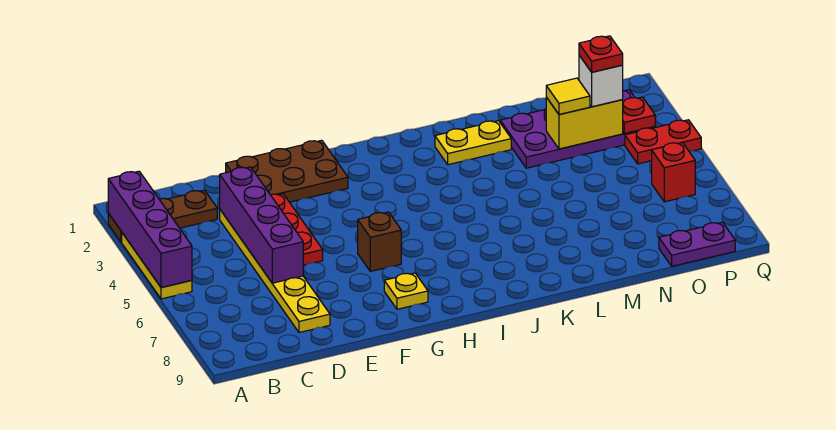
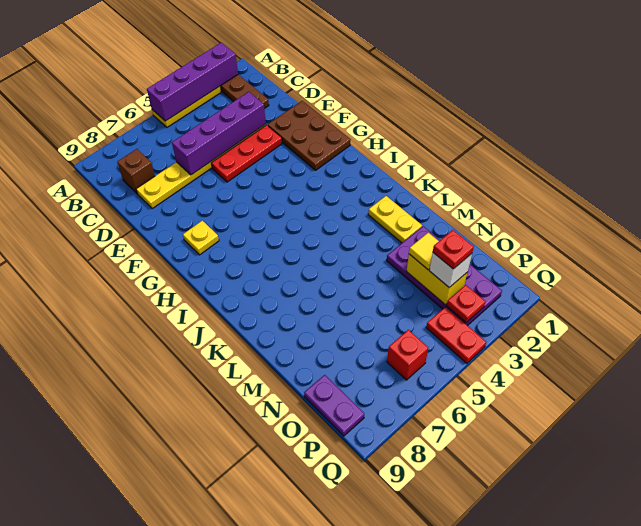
brown 1x1 brick [358,212,401,271] -> brown 1x1 brick moved to [117,149,155,194]

